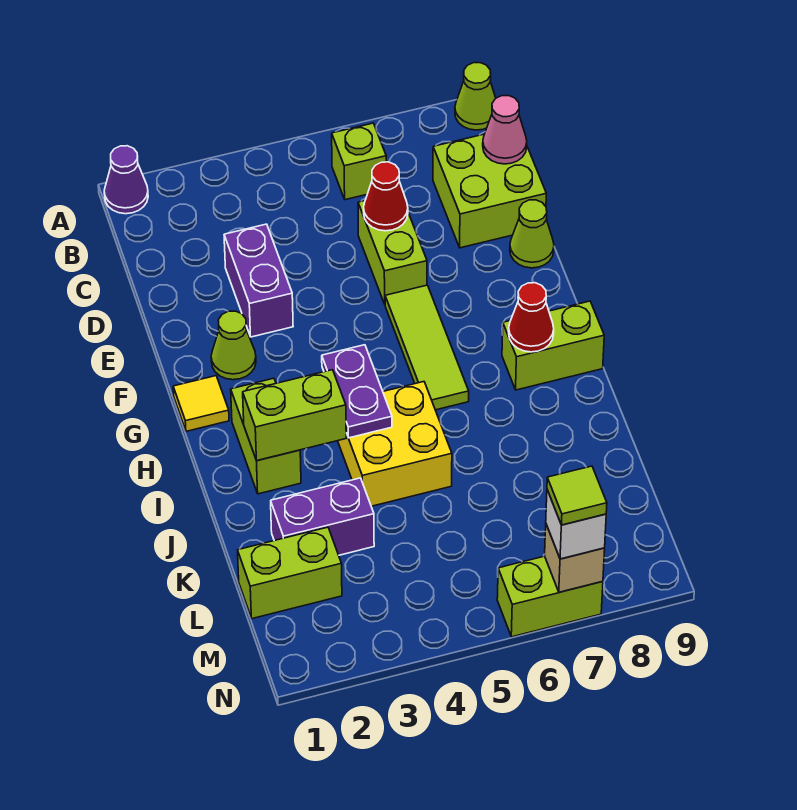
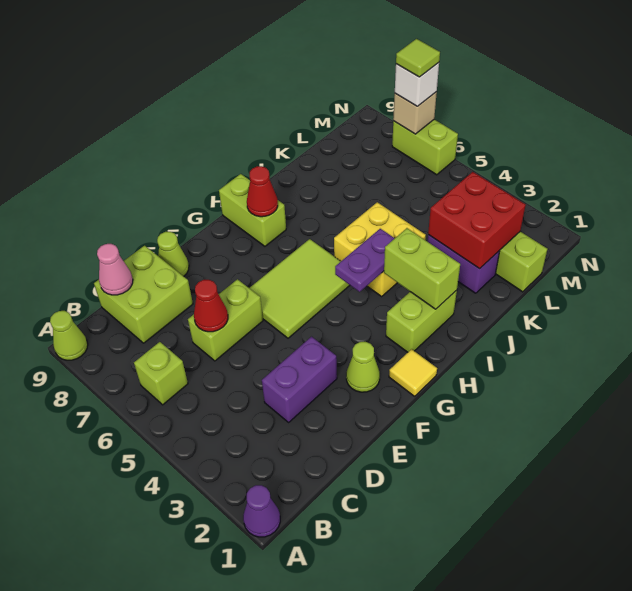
lime 1x3 tile [385,285,469,410] -> lime 2x3 tile [250,239,350,338]
none -> red 2x2 brick [428,172,526,269]

